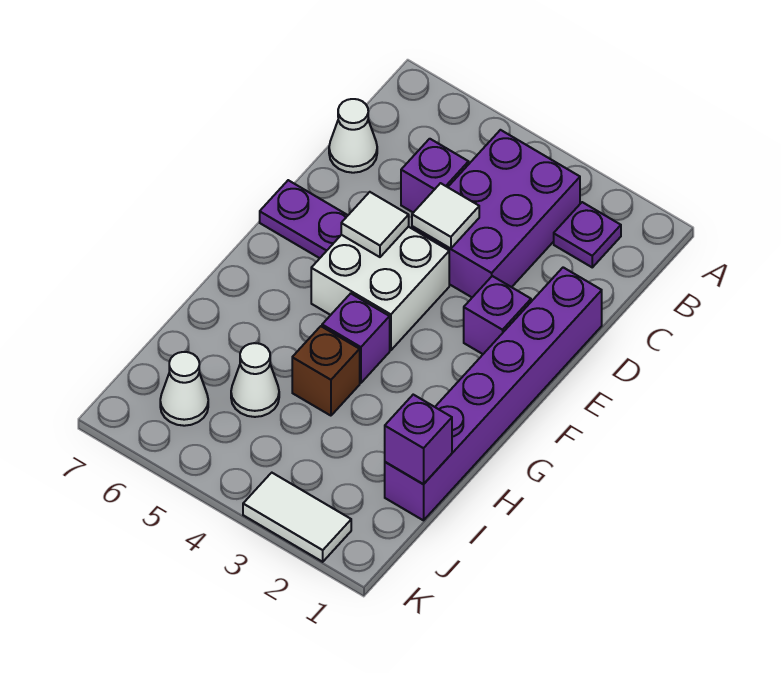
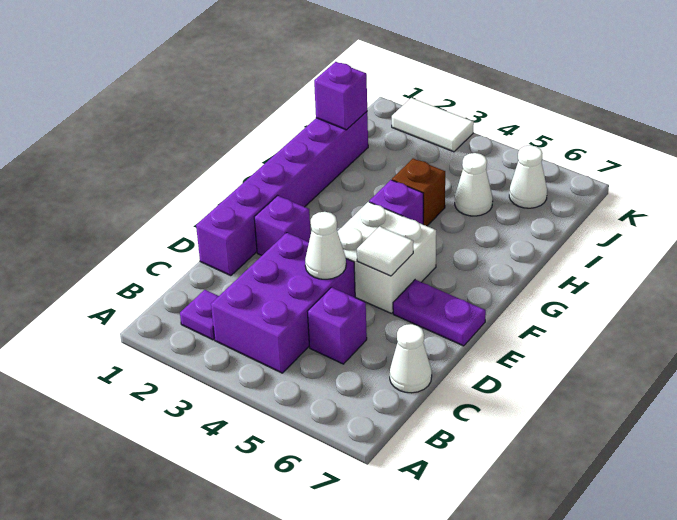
white 1x1 tile [412,183,479,249] -> white 1x1 cone [305,212,346,279]

